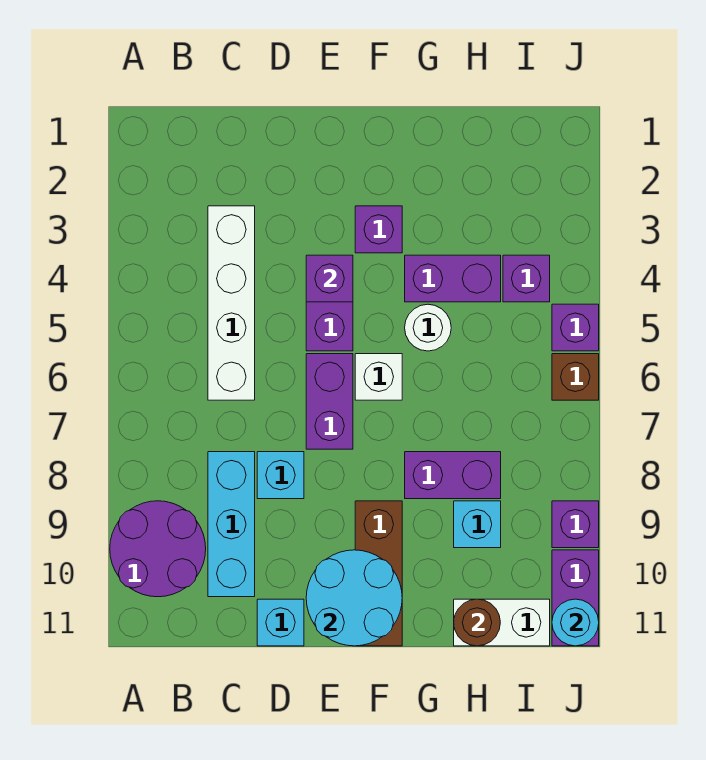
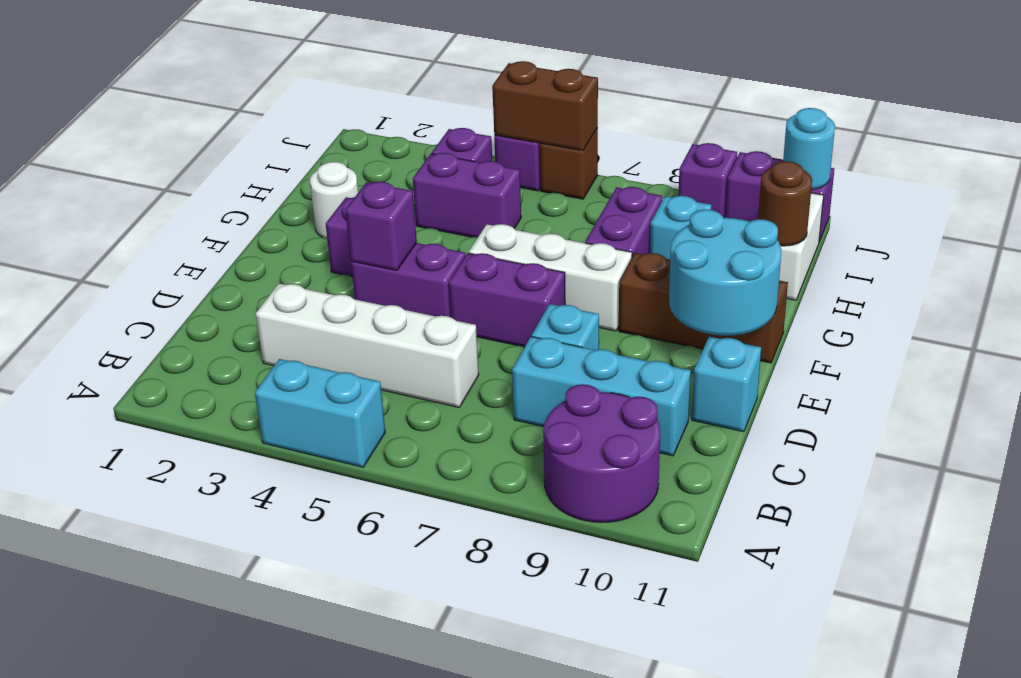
none -> cyan 1x2 brick [255,359,385,467]
white 1x1 brick [355,354,402,400] -> white 1x3 brick [469,224,632,331]
purple 1x2 brick [405,255,501,302] -> purple 1x2 brick turned to [413,153,521,237]
white 1x1 round brick [405,304,451,351] -> white 1x1 round brick moved to [310,162,358,239]
none -> brown 1x2 brick [492,61,598,151]

